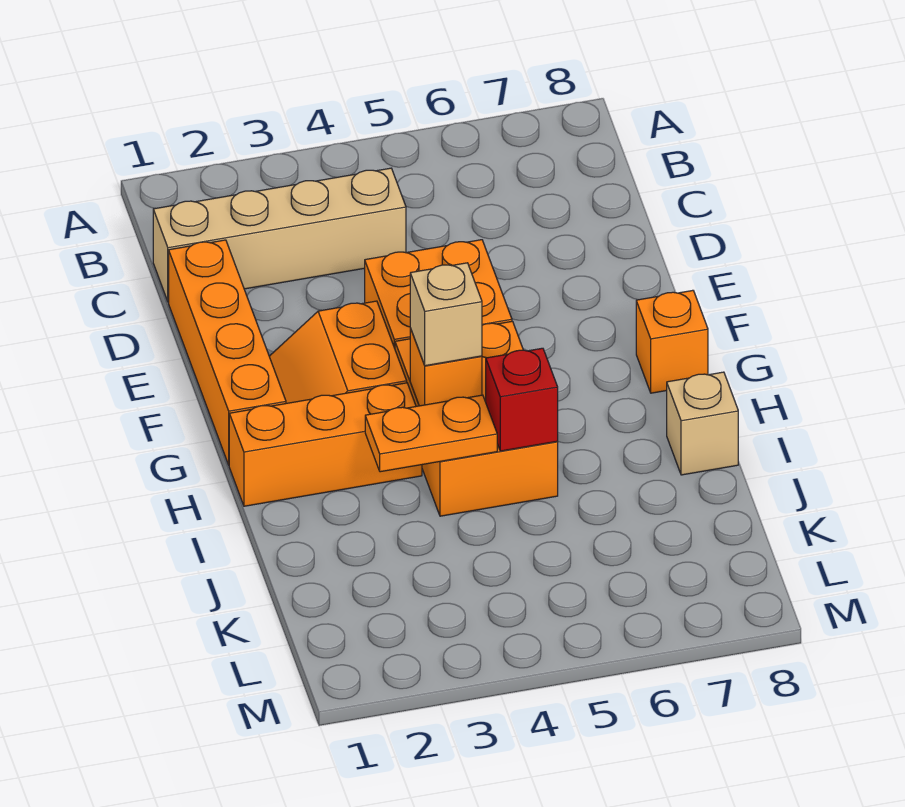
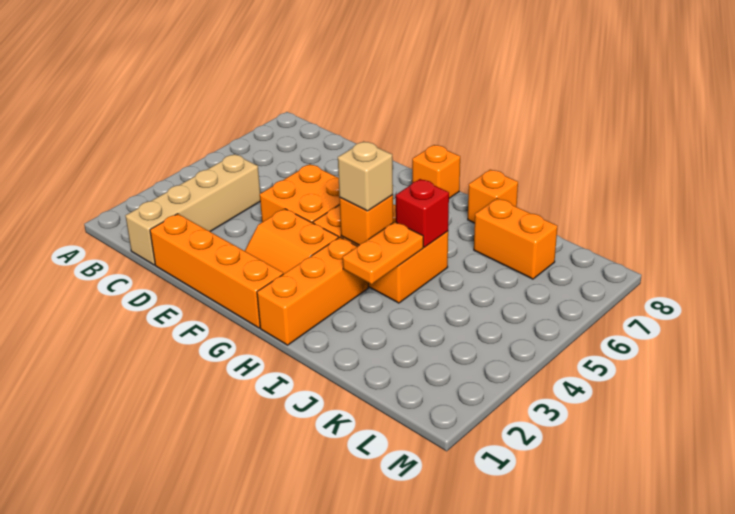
tan 1x1 brick [667,372,738,475] -> orange 1x1 brick [468,170,518,223]
none -> orange 1x2 brick [474,198,557,279]

